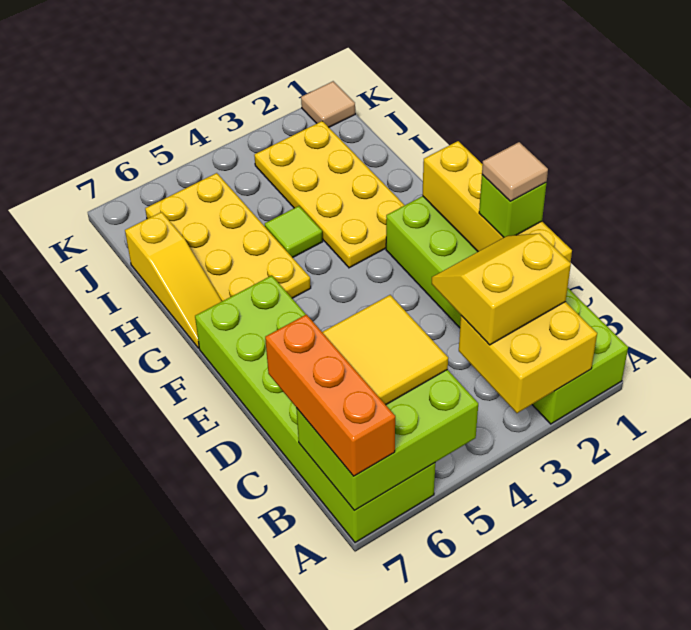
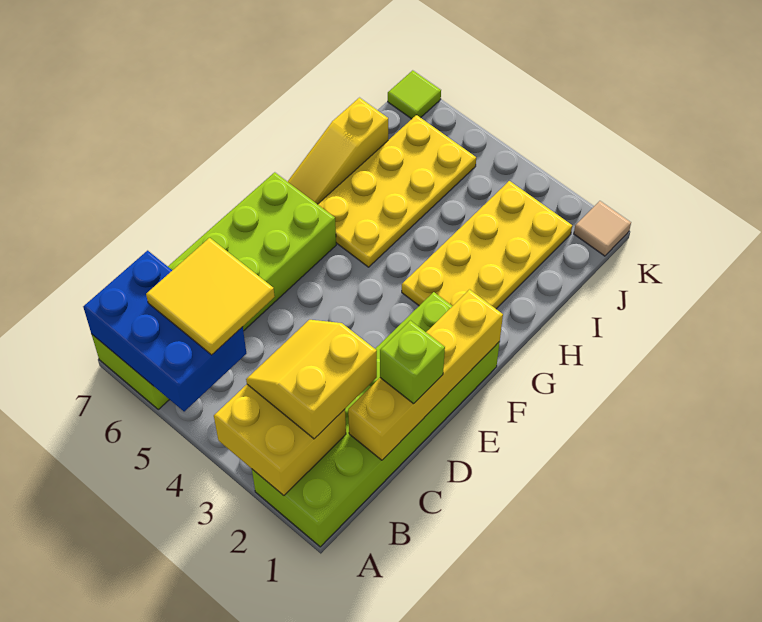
lime 2x3 brick [296,370,478,511] -> blue 2x3 brick [83,251,246,412]
orange 1x3 brick [265,314,395,476] -> none
yellow 2x2 slope [432,233,571,345] -> yellow 2x2 slope turned to [246,320,377,439]
tan 1x1 tile [482,142,548,201] -> none
lime 1x1 tile [265,206,323,258] -> lime 1x1 tile moved to [388,70,441,119]

